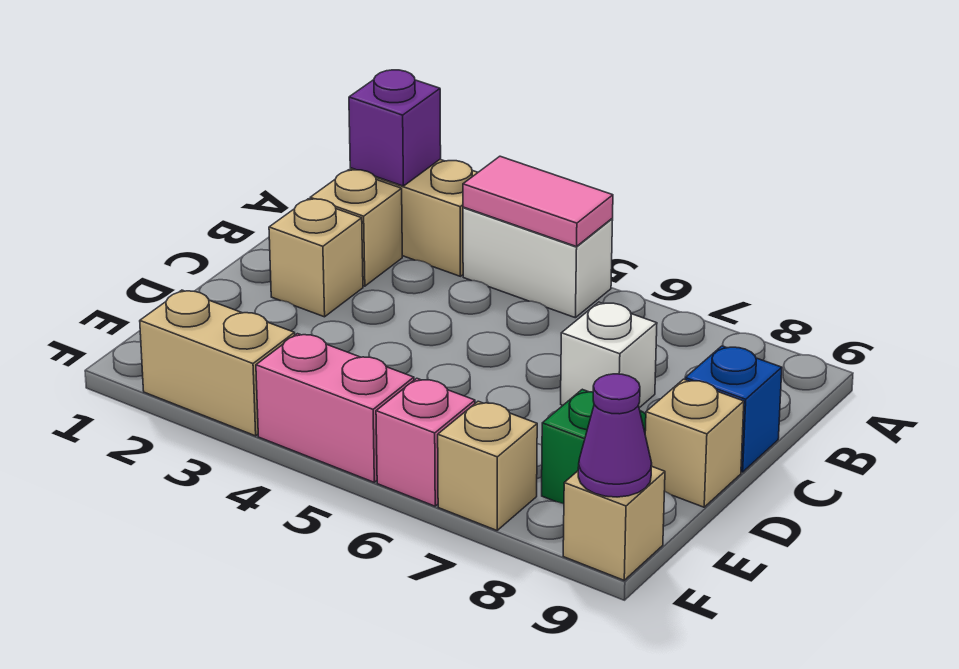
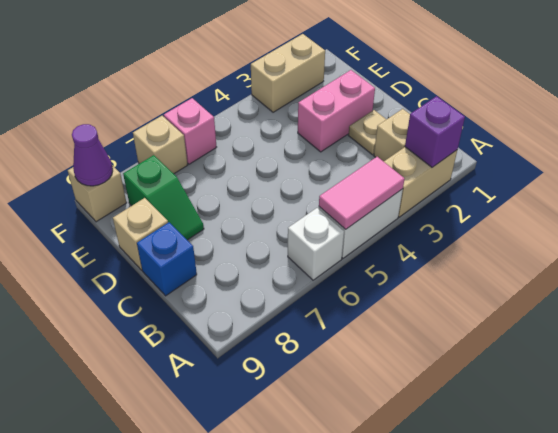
tan 1x1 brick [269,199,363,317] -> tan 1x1 plate [348,110,386,155]
white 1x1 brick [561,302,657,408] -> white 1x1 brick moved to [288,208,344,280]
pink 1x2 brick [256,334,414,482] -> pink 1x2 brick moved to [298,70,375,152]

